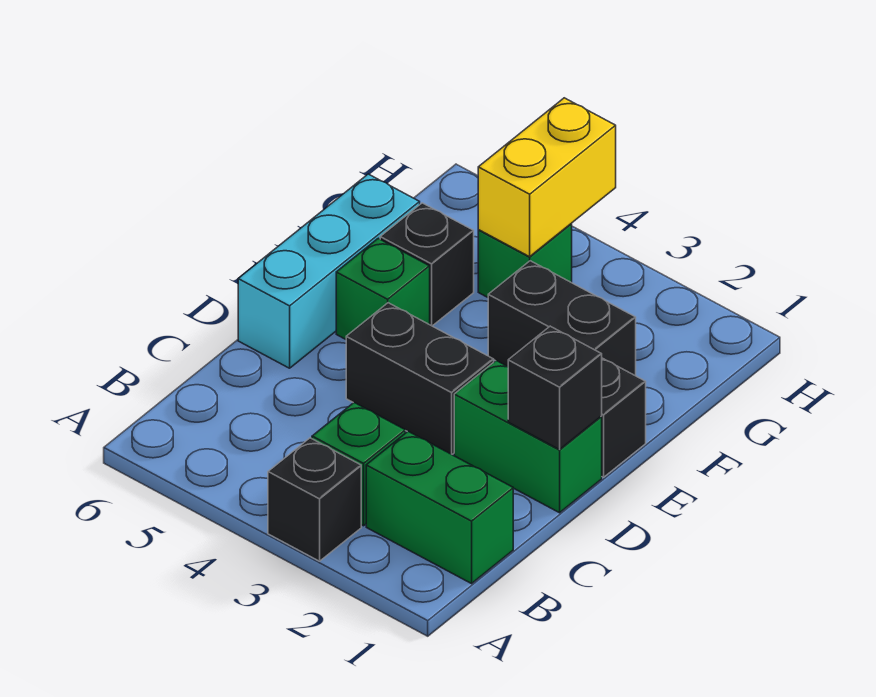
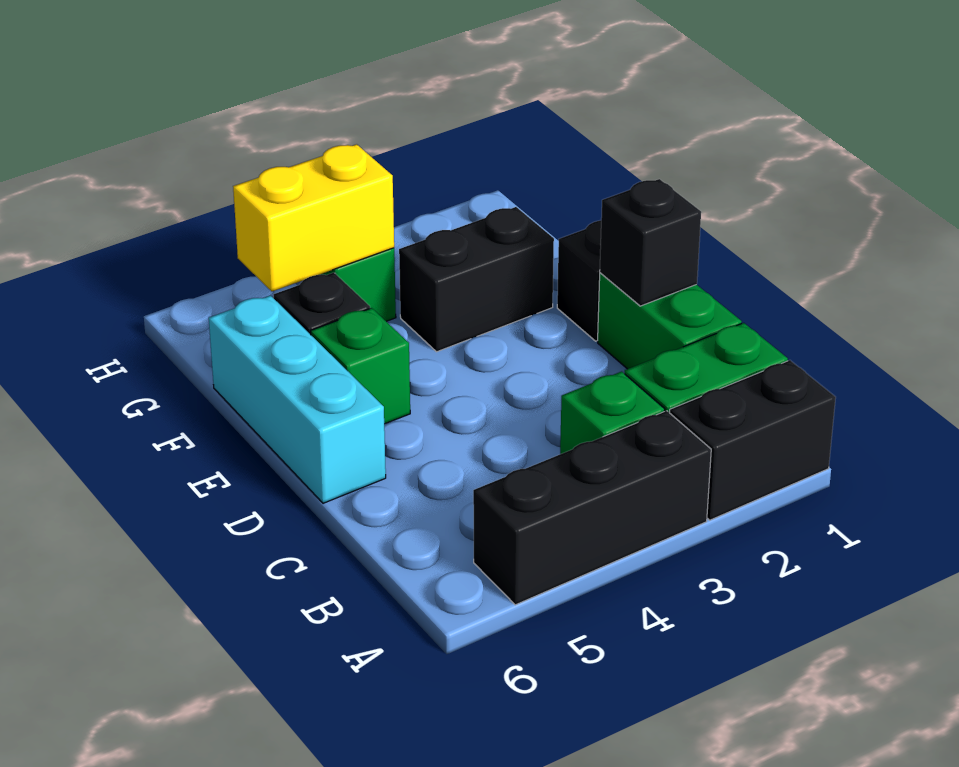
black 1x1 brick [268,438,361,561] -> black 1x3 brick [473,411,711,605]
green 1x2 brick [454,361,602,513] -> green 1x2 brick turned to [598,273,742,369]
black 1x2 brick [346,303,494,454] -> black 1x2 brick moved to [670,360,836,520]
yellow 1x2 brick [478,98,616,257] -> yellow 1x2 brick turned to [233,144,394,291]

